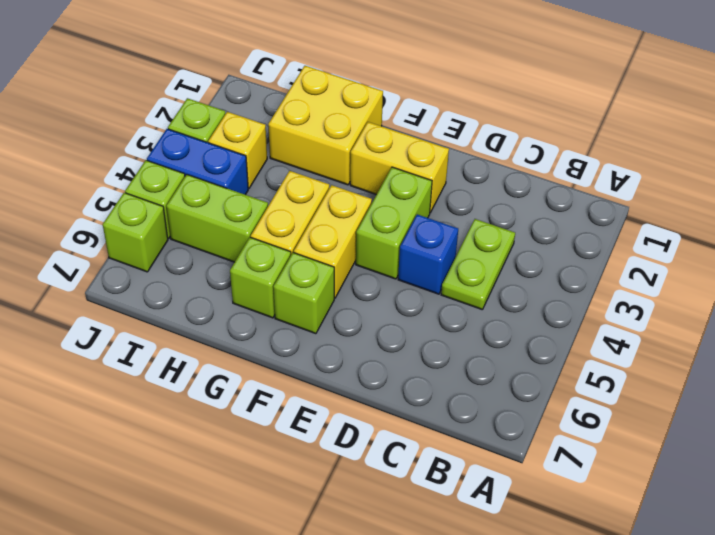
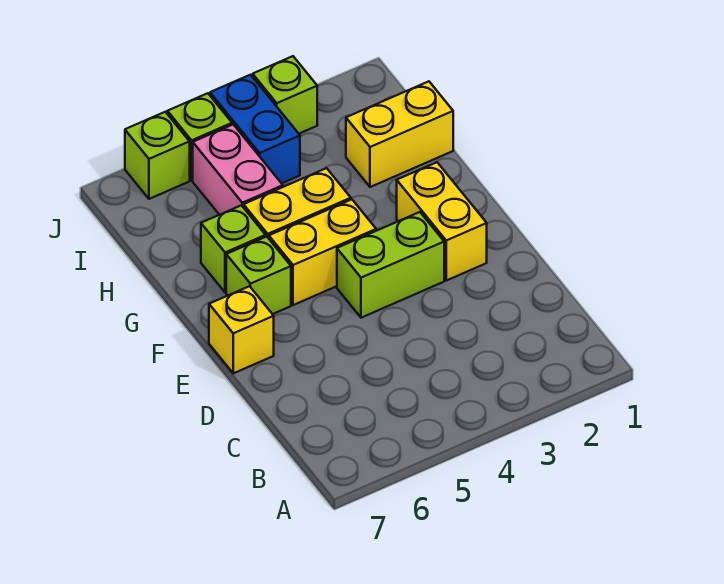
lime 1x2 plate [441,219,515,310] -> none
blue 1x1 brick [398,214,458,294] -> none
yellow 2x2 brick [268,66,383,185] -> yellow 1x2 brick [346,81,453,187]
lime 1x2 brick [166,175,268,262] -> pink 1x2 brick [193,125,283,215]
yellow 1x1 brick [208,112,267,188] -> yellow 1x1 brick moved to [209,286,274,373]

